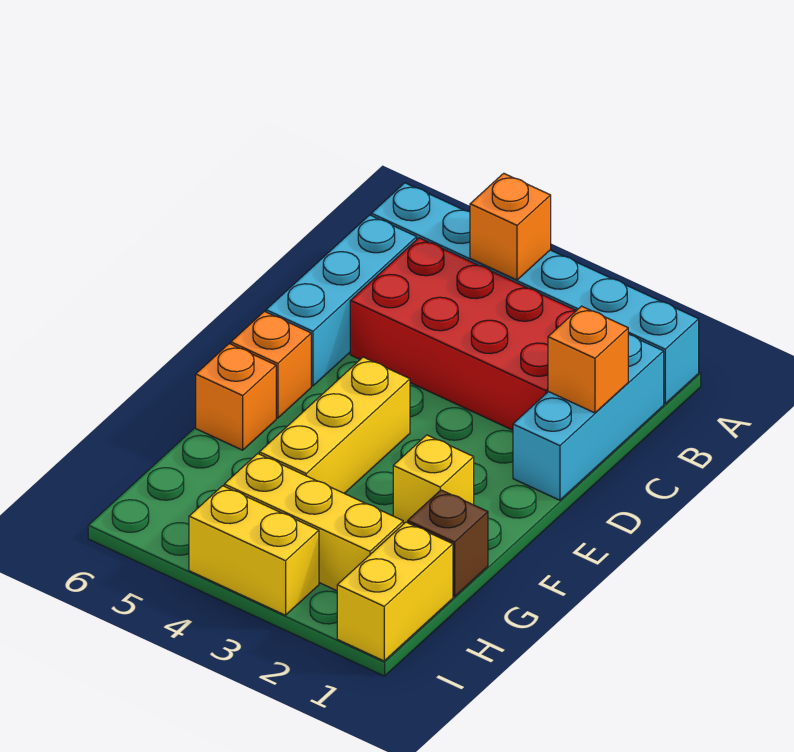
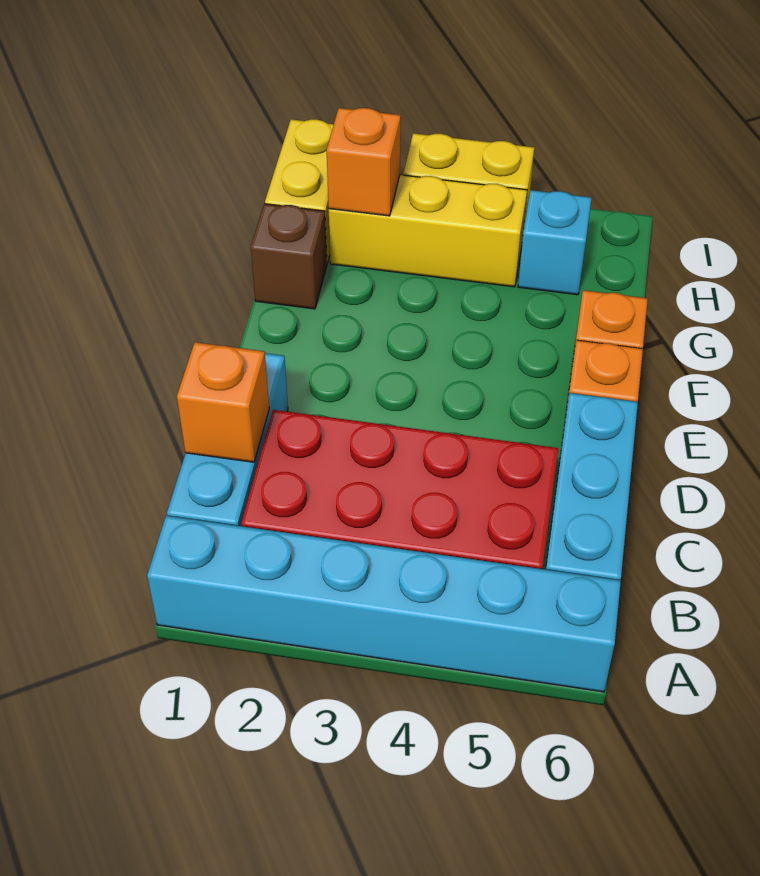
orange 1x1 brick [470,173,551,280] -> orange 1x1 brick moved to [327,108,401,216]
yellow 1x3 brick [259,357,410,493] -> none
yellow 1x1 brick [393,435,474,524] -> none
none -> cyan 1x1 brick [518,190,592,295]

